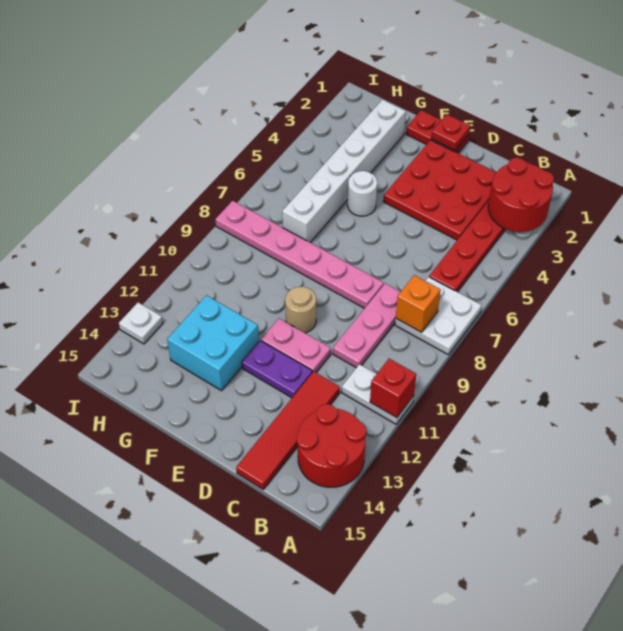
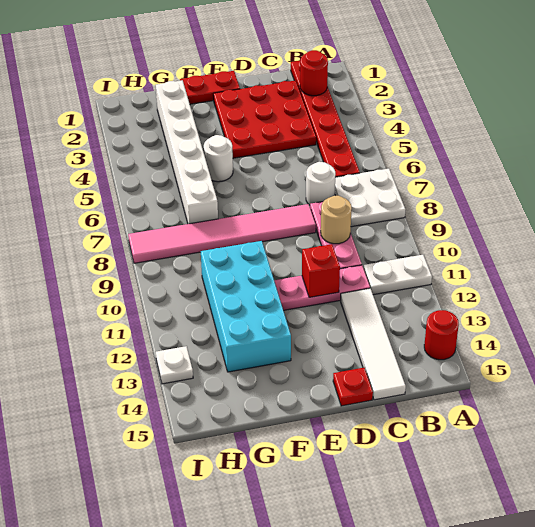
red 2x2 round brick [488,158,554,232] -> red 1x1 round brick [300,50,328,96]
red 1x1 brick [370,359,416,418] -> red 1x1 brick moved to [302,244,340,297]
red 2x2 round brick [297,404,366,487] -> red 1x1 round brick [424,310,459,360]
orange 1x1 brick [396,275,441,332] -> none
none -> white 1x1 round brick [306,162,335,205]
red 1x4 tile [236,372,340,489] -> white 1x4 tile [341,288,406,400]
pink 1x6 plate [215,201,384,309] -> pink 1x6 tile [128,204,316,263]
pink 1x2 plate [261,319,331,373] -> pink 1x3 plate [274,265,370,310]
purple 1x2 plate [242,341,312,398] -> none
red 1x1 plate [431,114,470,150] -> red 1x1 plate moved to [333,368,373,406]
tan 1x1 round brick [285,286,316,333] -> tan 1x1 round brick moved to [321,196,352,244]
cyan 2x2 brick [167,295,259,391] -> cyan 2x4 brick [201,241,291,372]

